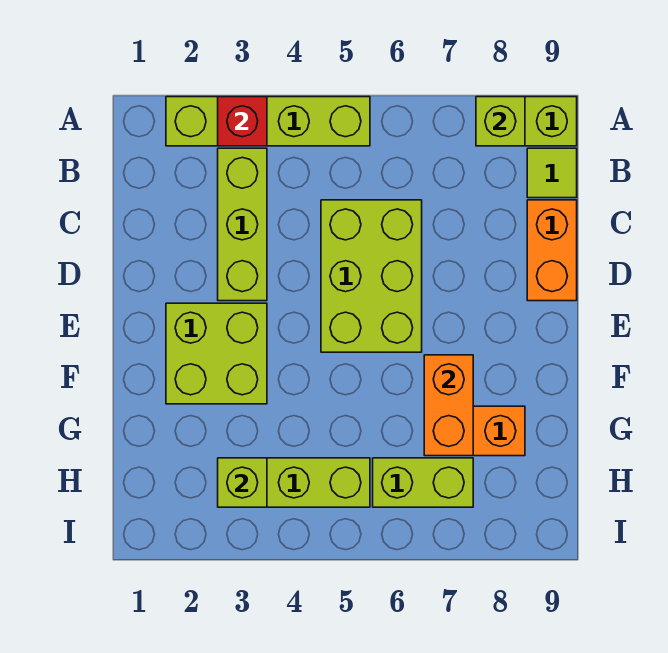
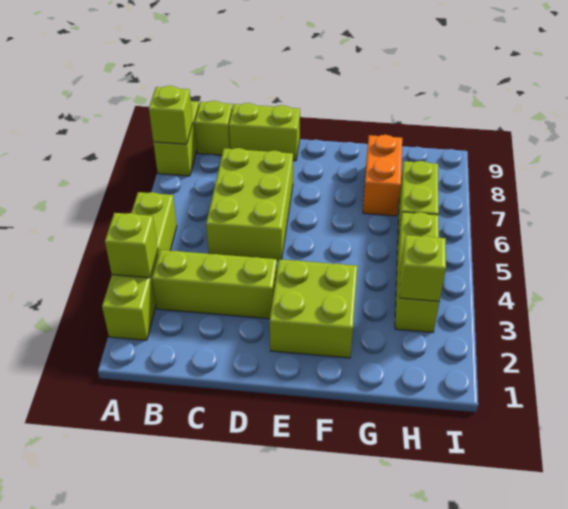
red 1x1 brick [218,97,267,146] -> lime 1x1 brick [105,213,158,278]
lime 1x1 tile [527,148,577,198] -> lime 1x1 brick [195,101,233,155]
lime 2x3 brick [321,200,422,352] -> lime 2x3 brick turned to [206,148,293,260]
orange 1x2 brick [527,200,577,301] -> lime 1x2 brick [229,103,300,161]
orange 1x2 brick [424,355,473,456] -> none

